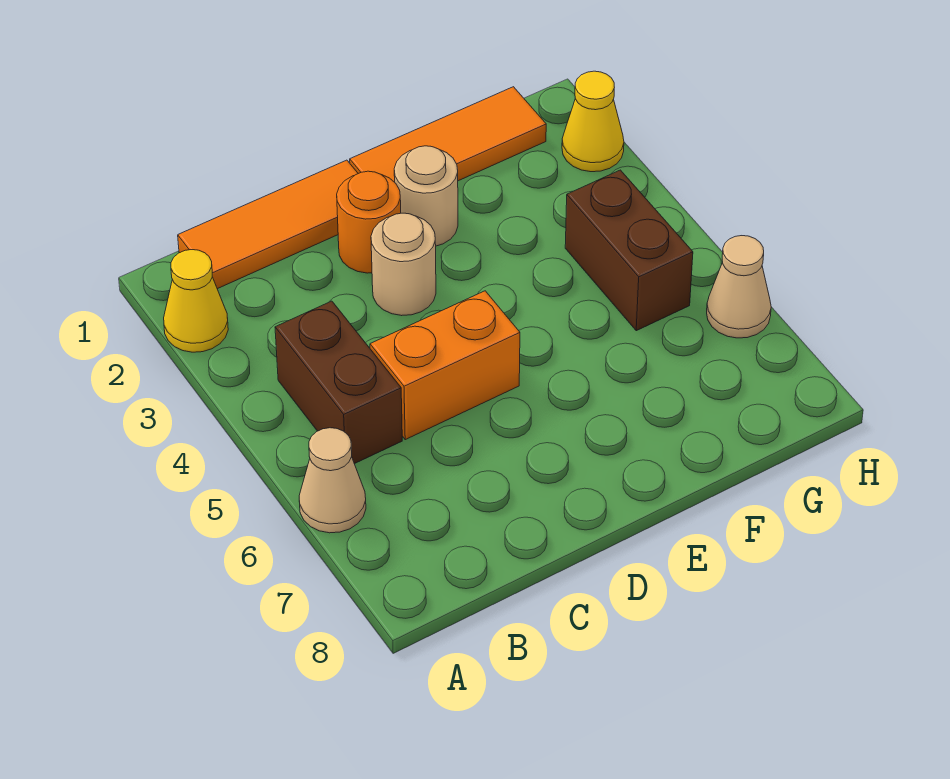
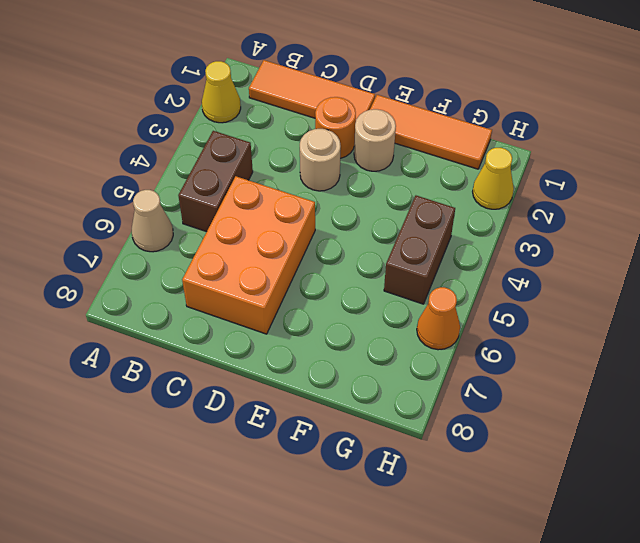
orange 1x2 brick [370,291,520,440] -> orange 2x3 brick [182,176,315,334]
tan 1x1 cone [707,236,771,338] -> orange 1x1 cone [417,287,460,350]

